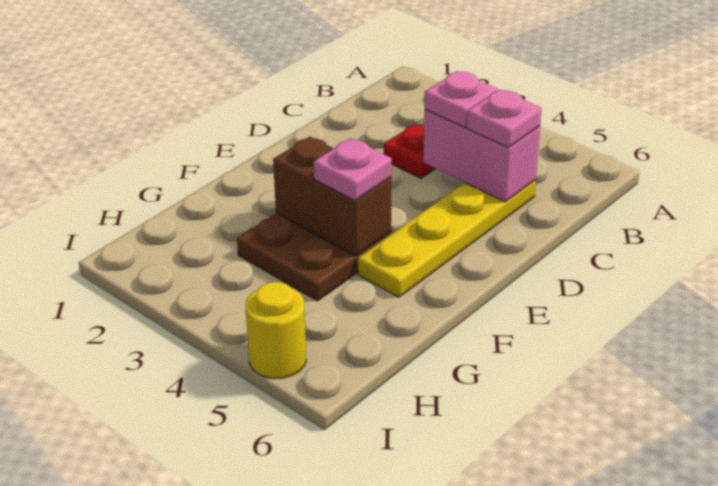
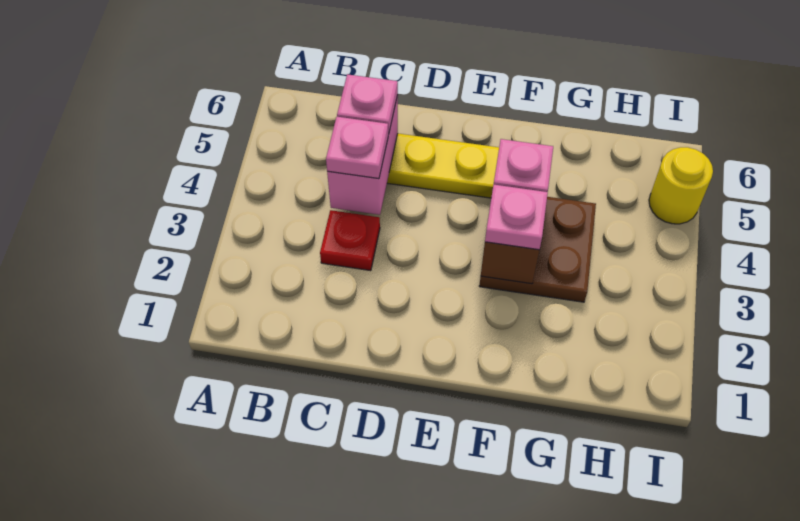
none -> pink 1x1 plate [485,184,548,250]

